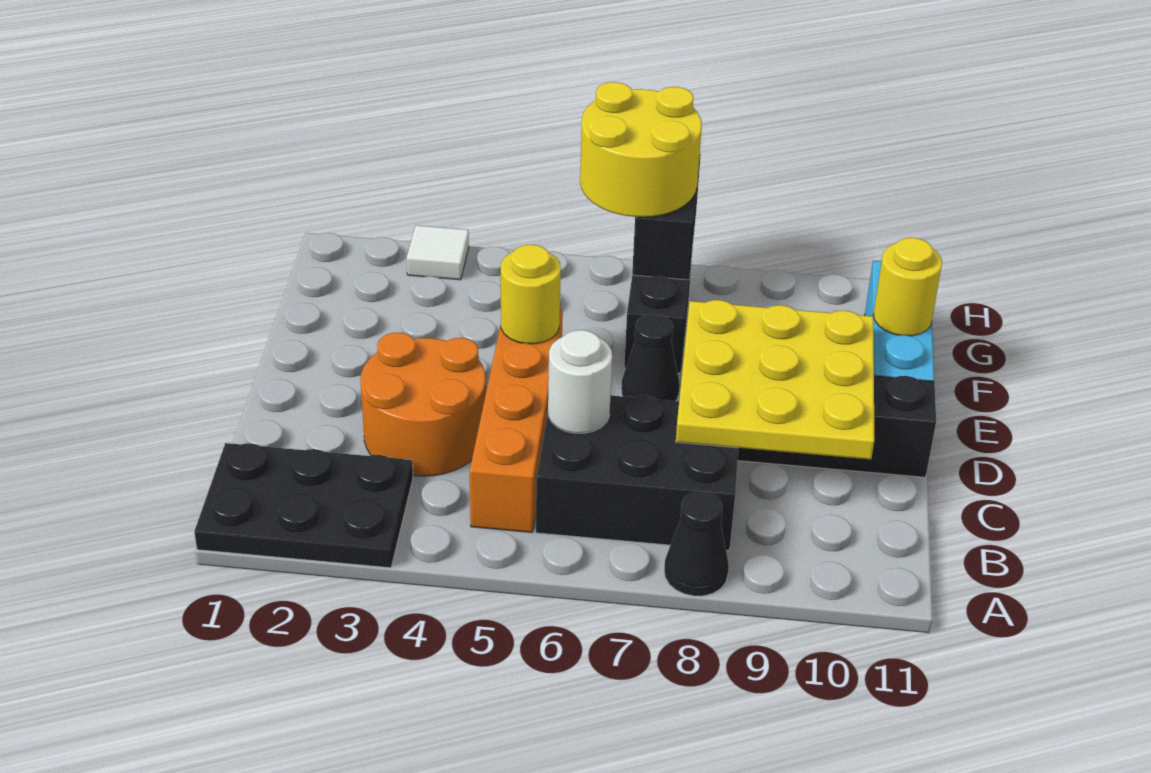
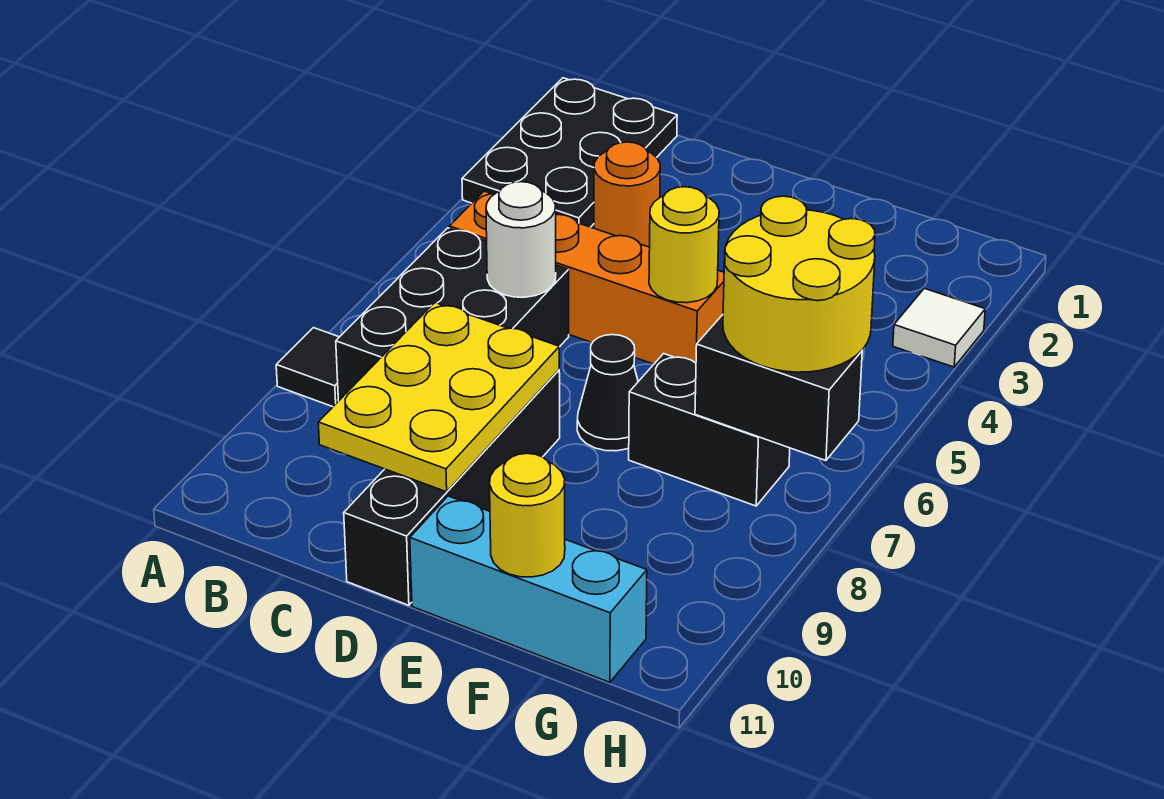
black 1x1 cone [664,492,729,596] -> black 1x1 tile [276,328,339,407]
orange 2x2 round brick [360,333,486,476] -> orange 1x1 round brick [594,142,660,247]
yellow 3x3 plate [676,300,874,459] -> yellow 2x3 plate [318,303,559,492]

